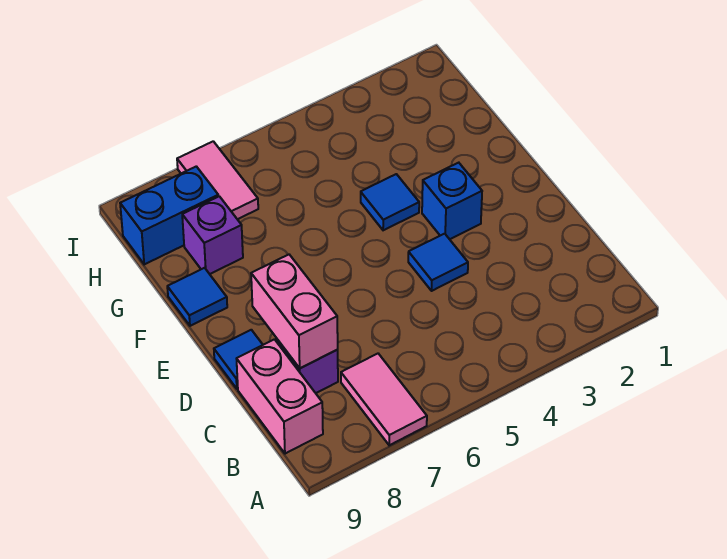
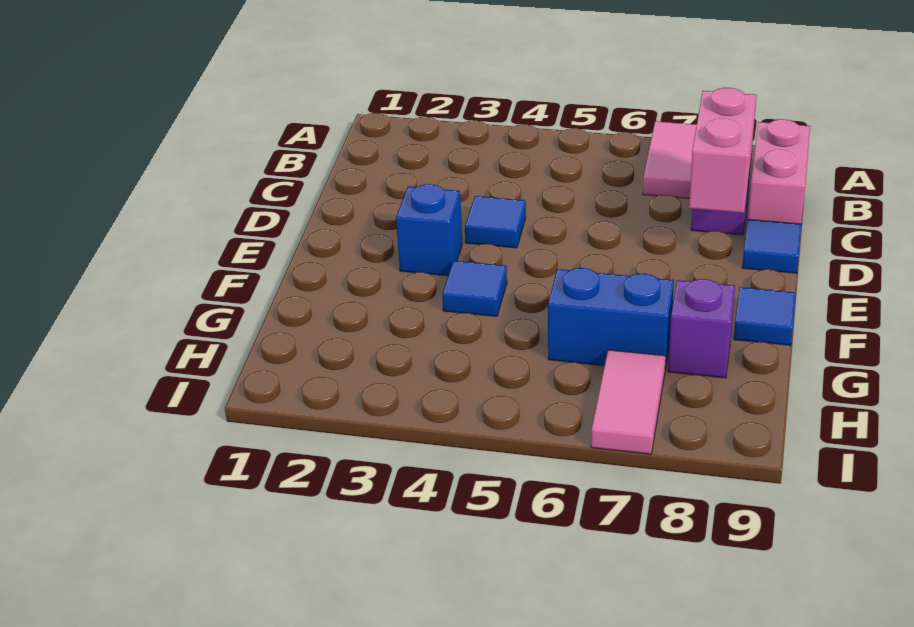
blue 1x2 brick [120,166,218,264] -> blue 1x2 brick moved to [548,268,674,369]

